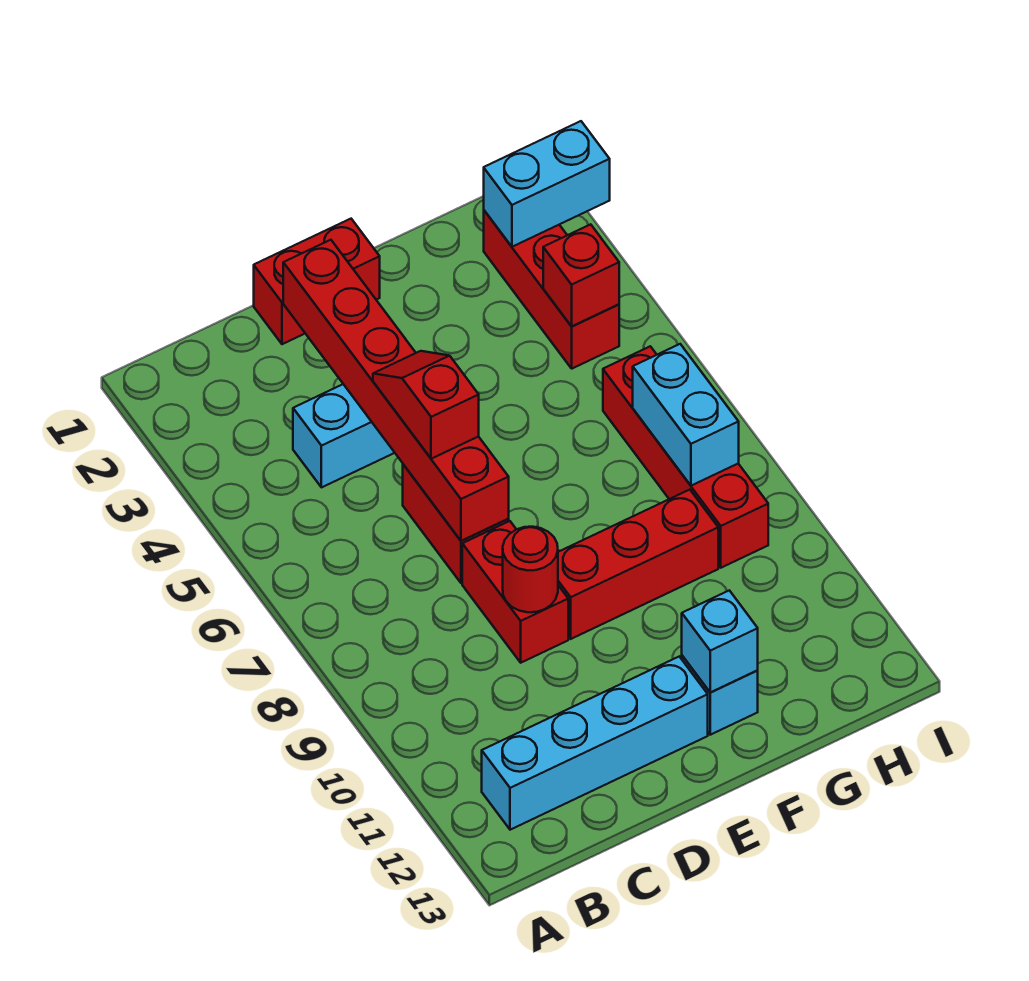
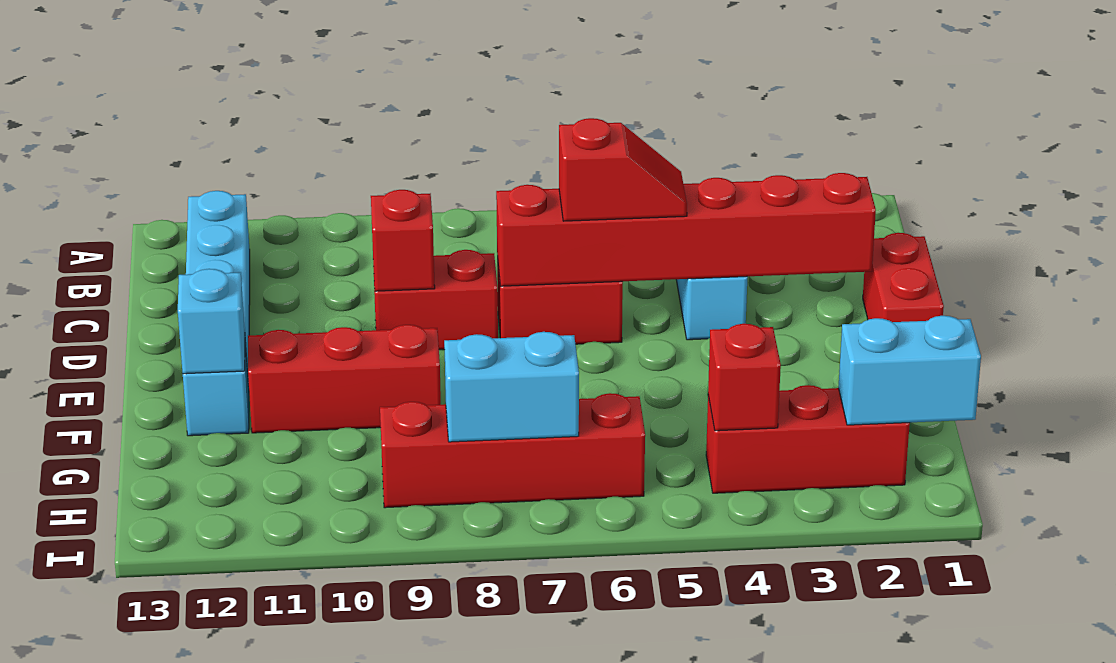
red 1x1 round brick [503,527,558,612] -> red 1x1 brick [371,190,435,291]
red 1x3 brick [558,490,718,639] -> red 1x3 brick turned to [248,325,441,433]
cyan 1x2 brick [484,121,610,247] -> cyan 1x2 brick turned to [838,316,981,425]

